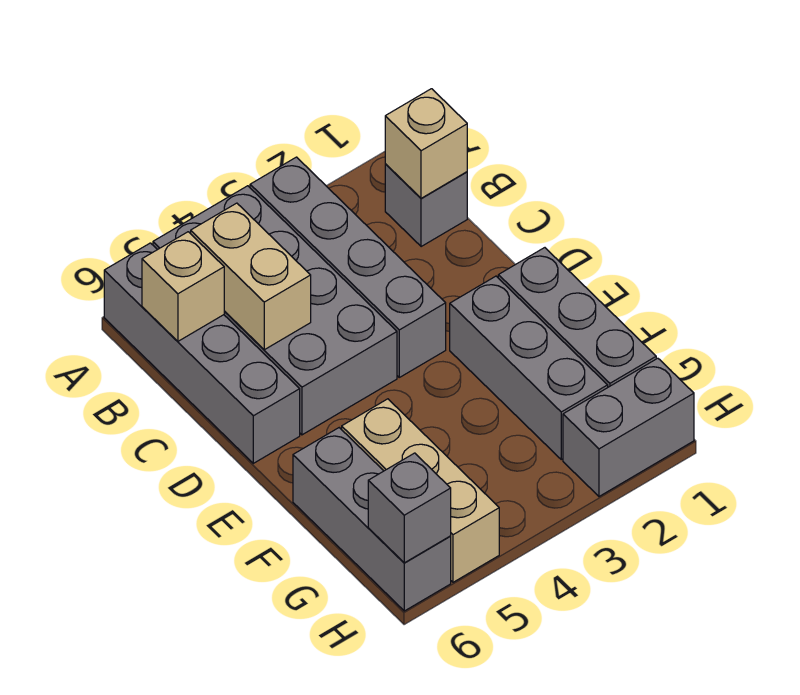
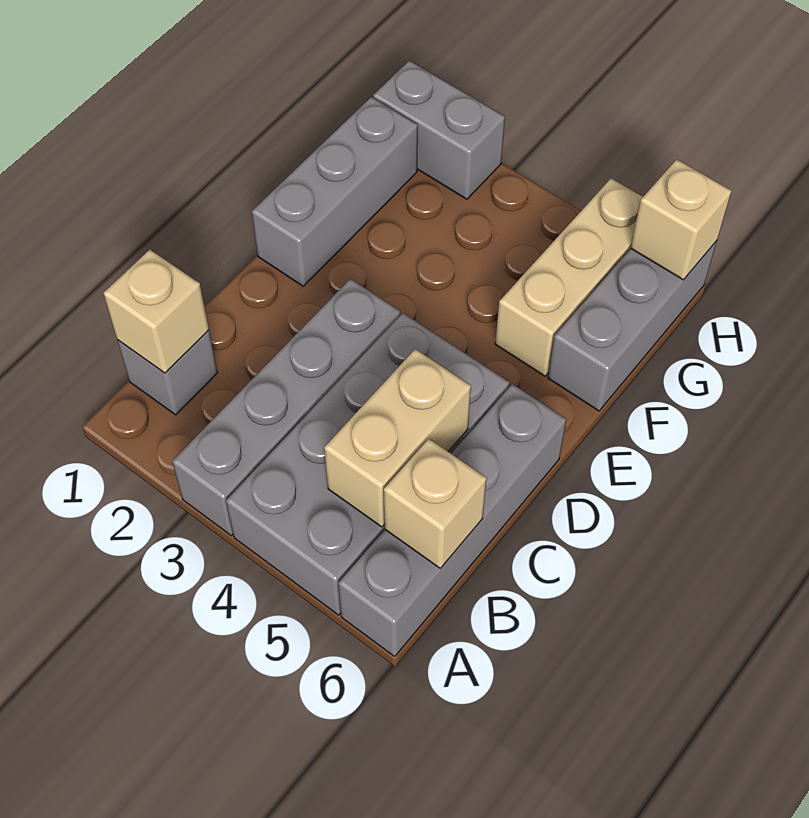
grey 1x3 brick [450,276,608,459] -> none
grey 1x1 brick [368,453,451,563] -> tan 1x1 brick [631,159,732,280]

